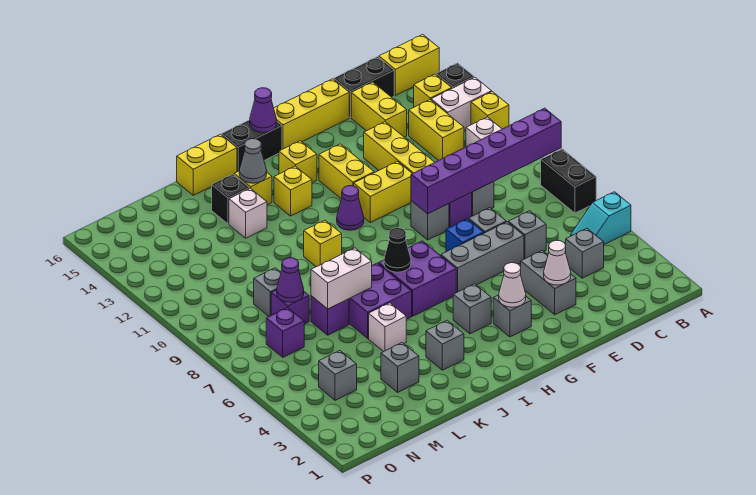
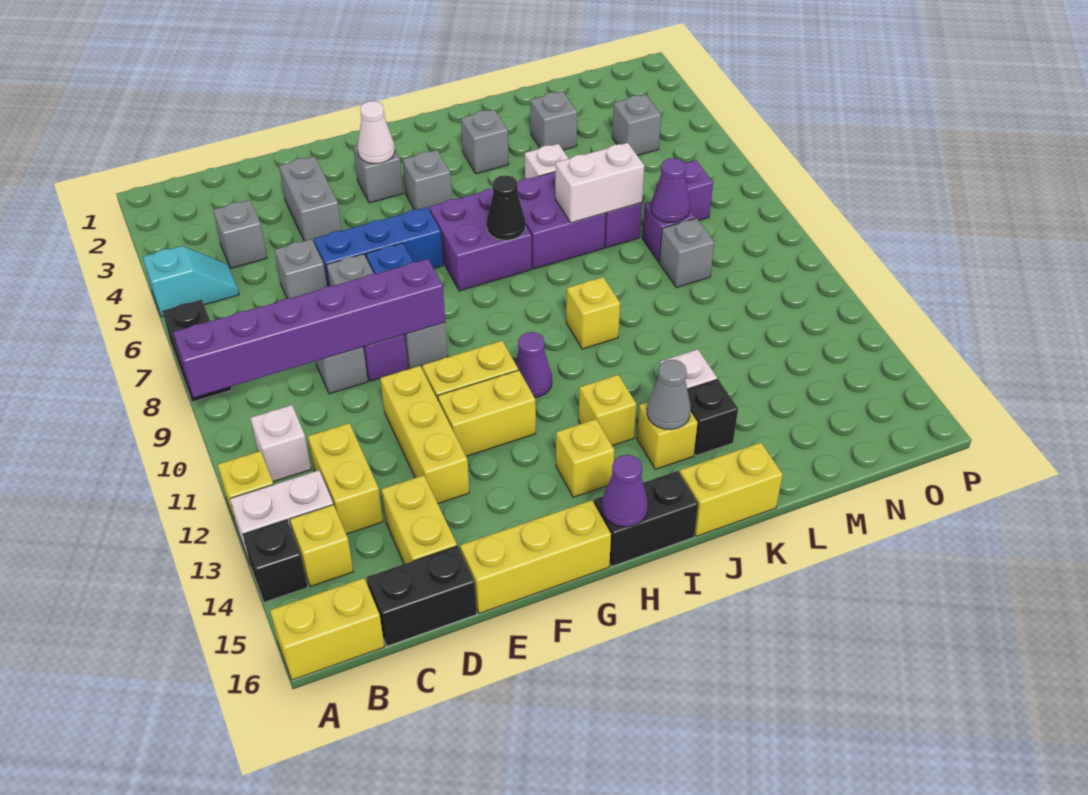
white 1x1 cone [544,240,571,285] -> none
grey 1x3 brick [441,222,524,293] -> blue 1x3 brick [314,207,443,286]
yellow 1x2 brick [319,144,374,199] -> yellow 1x2 brick turned to [438,370,536,456]

